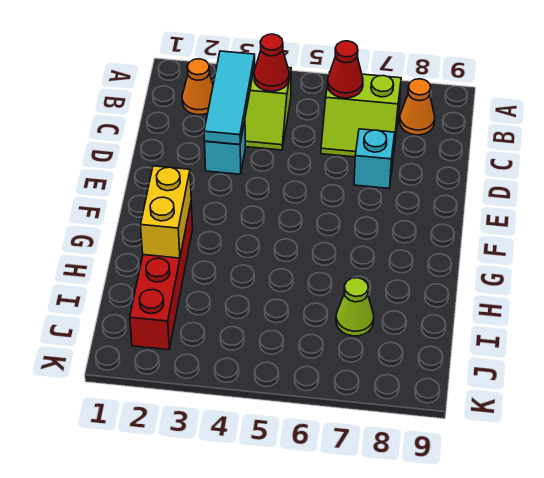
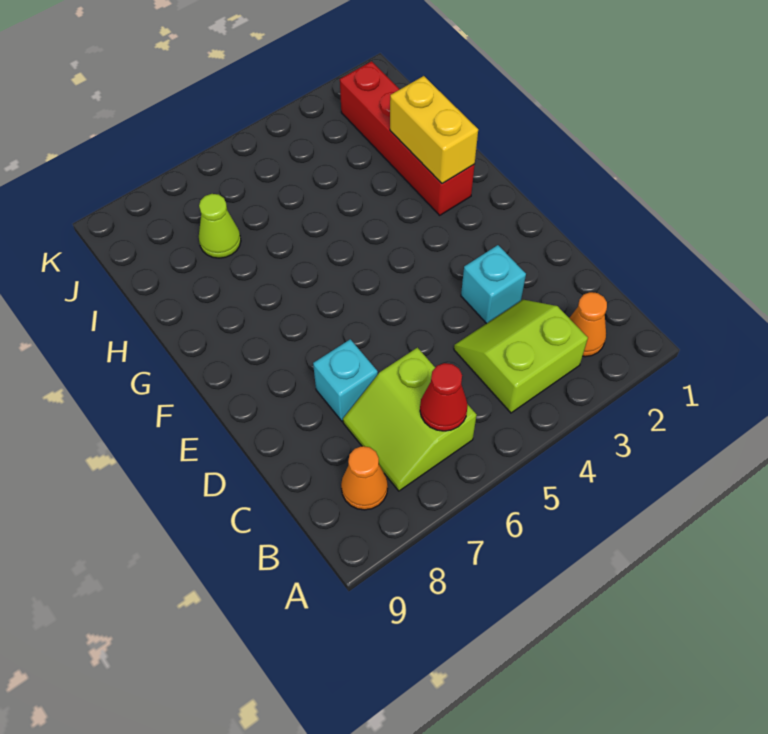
cyan 1x3 tile [204,51,255,145] -> none
red 1x1 cone [254,34,289,91] -> none
lime 2x2 slope [321,72,401,157] -> lime 2x2 slope turned to [343,348,476,491]

